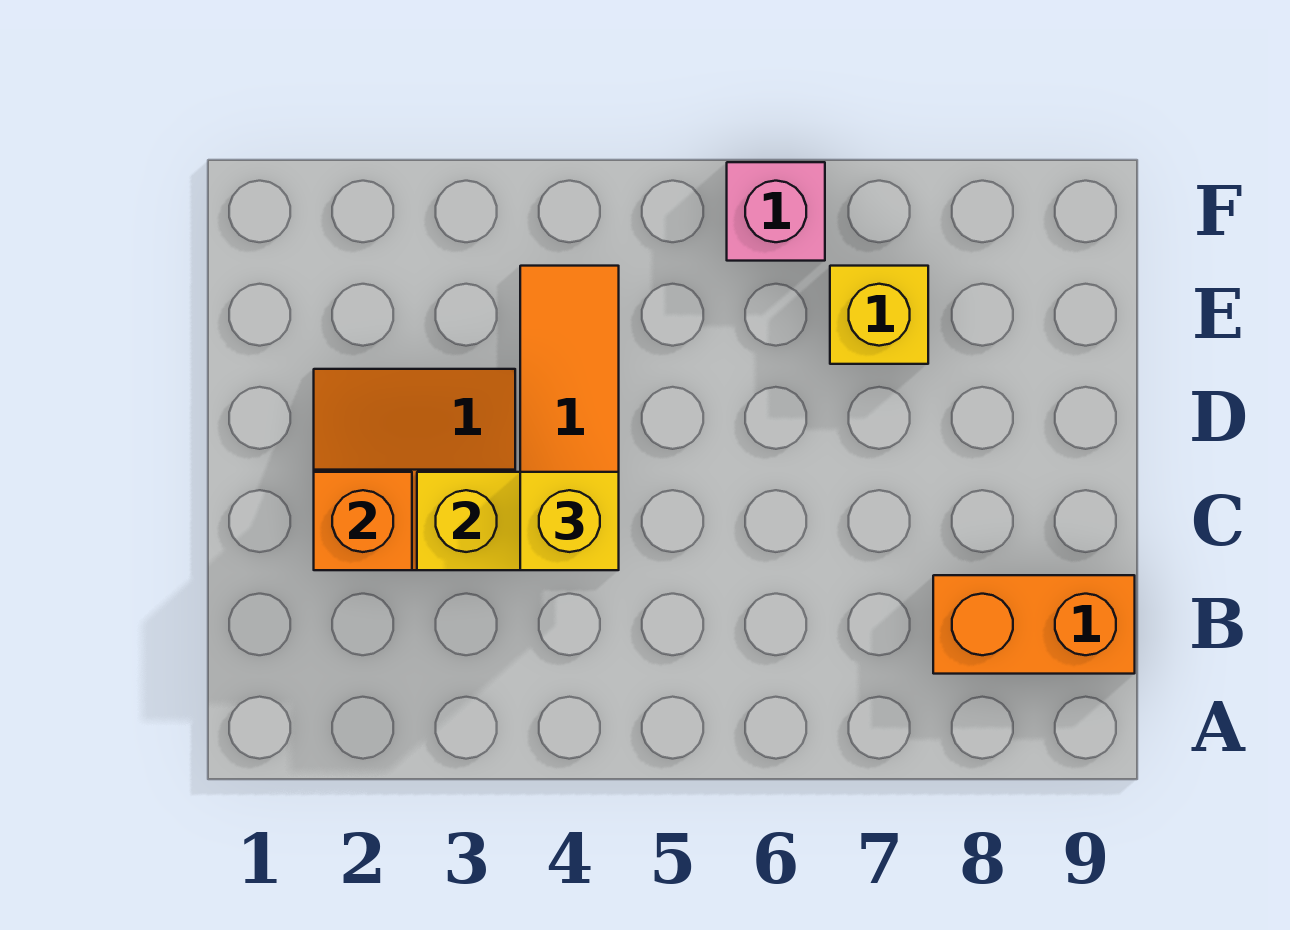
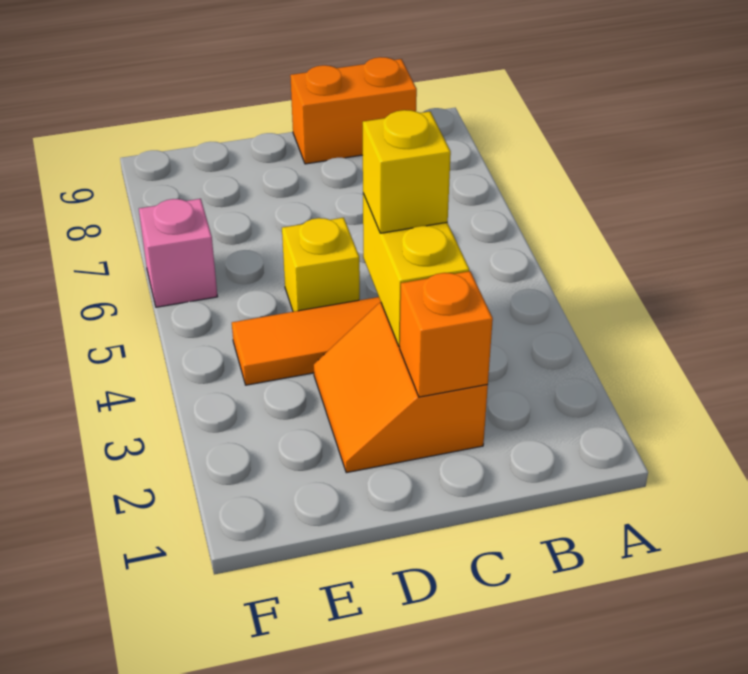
orange 1x2 brick [933,575,1135,674] -> orange 1x2 brick turned to [290,57,417,164]
yellow 1x1 brick [830,266,928,364] -> yellow 1x1 brick moved to [282,218,360,312]

